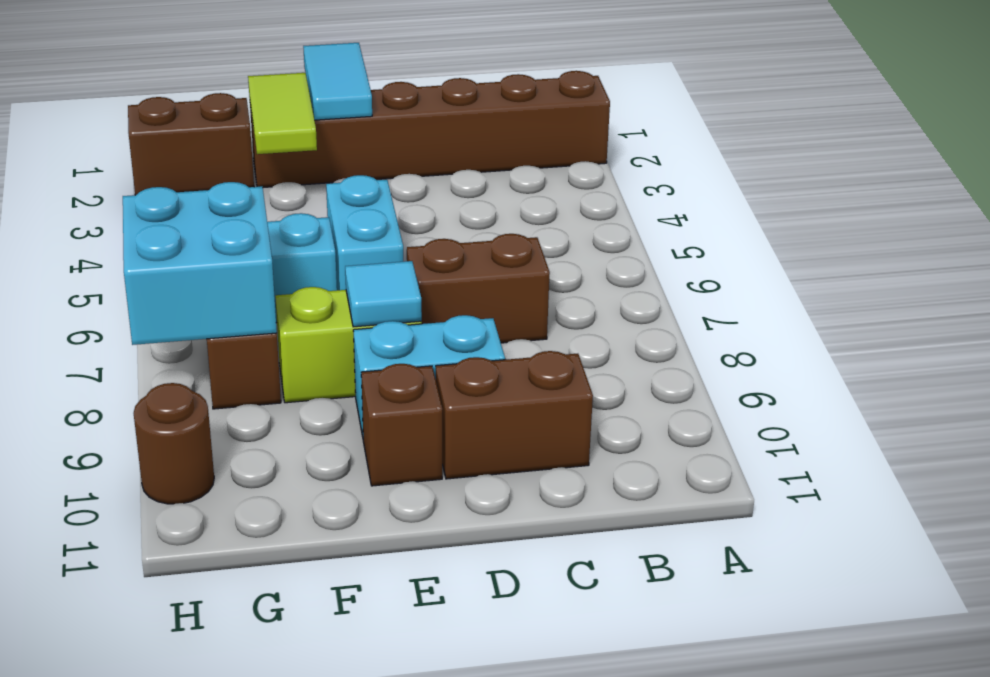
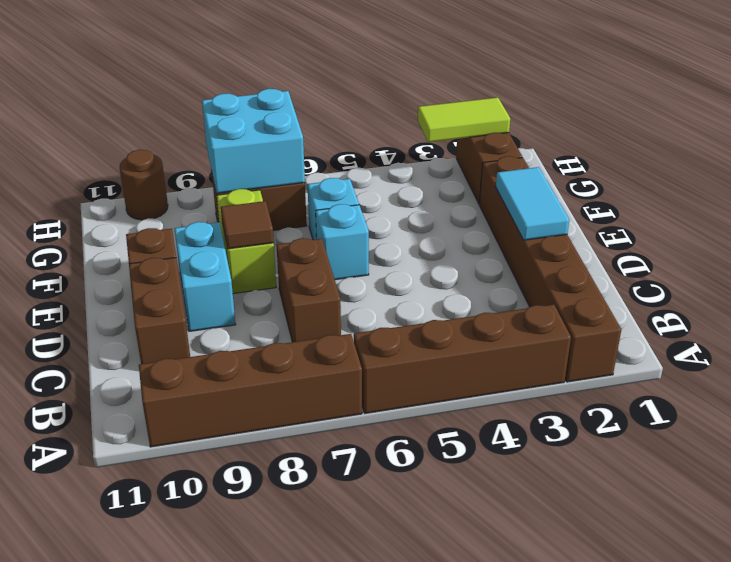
none -> brown 1x4 brick [354,305,571,413]
none -> brown 1x4 brick [139,334,362,447]
cyan 1x2 tile [303,43,372,120] -> cyan 1x2 tile turned to [496,167,569,240]
cyan 1x2 brick [326,175,403,290] -> cyan 1x1 brick [316,204,369,280]
cyan 1x1 tile [345,261,422,327] -> brown 1x1 tile [221,201,274,249]
lime 1x2 tile [248,73,317,154] -> lime 1x2 tile moved to [418,98,510,142]

